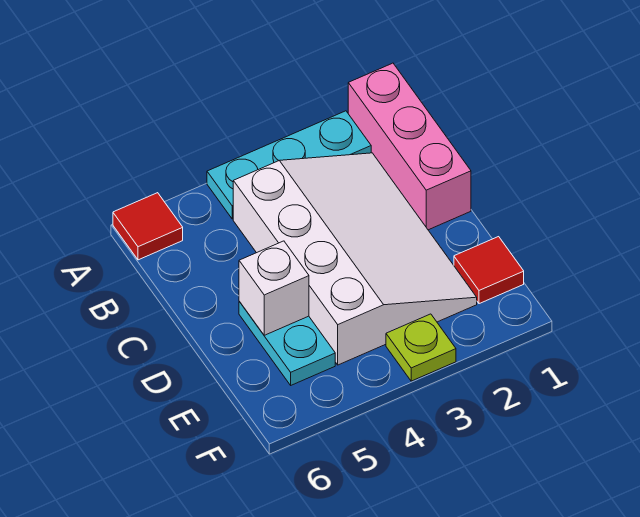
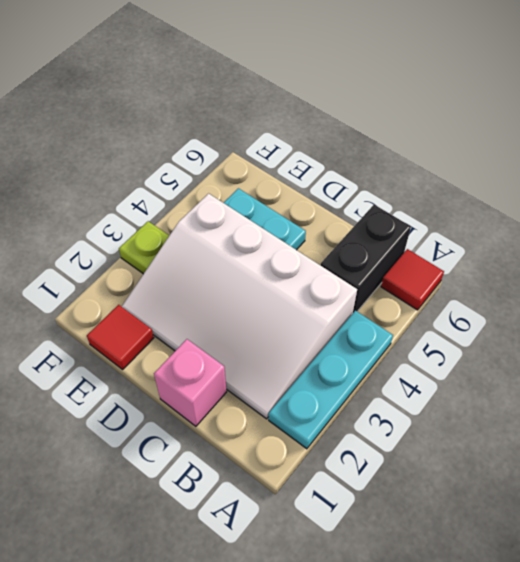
pink 1x3 brick [348,63,471,230] -> pink 1x1 brick [154,339,227,426]
none -> black 1x2 brick [321,205,411,313]
white 1x1 brick [239,241,309,335] -> none

